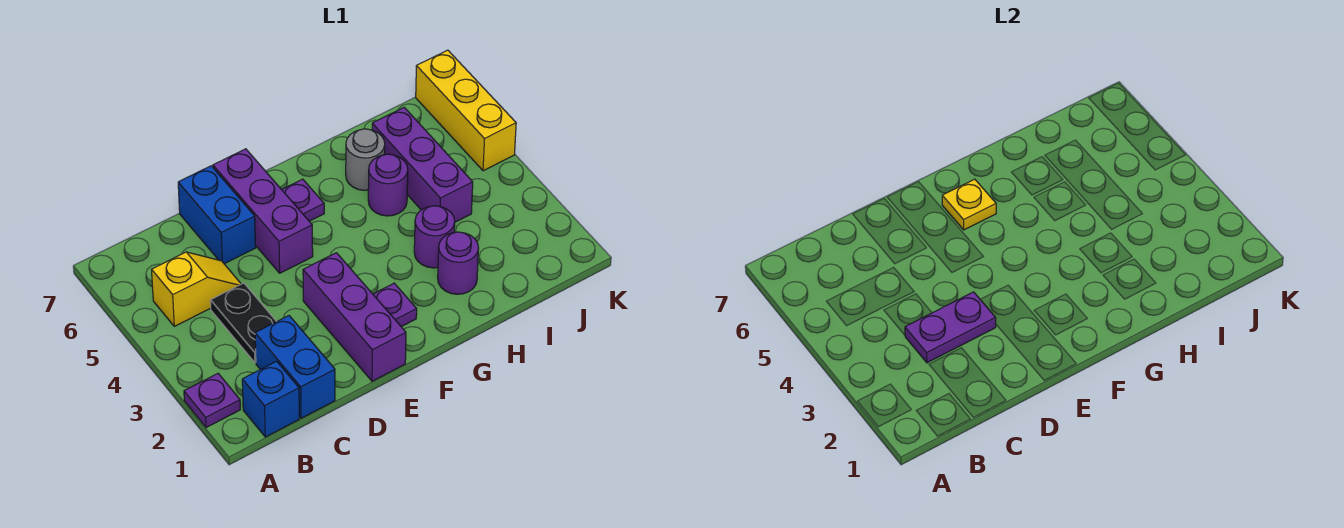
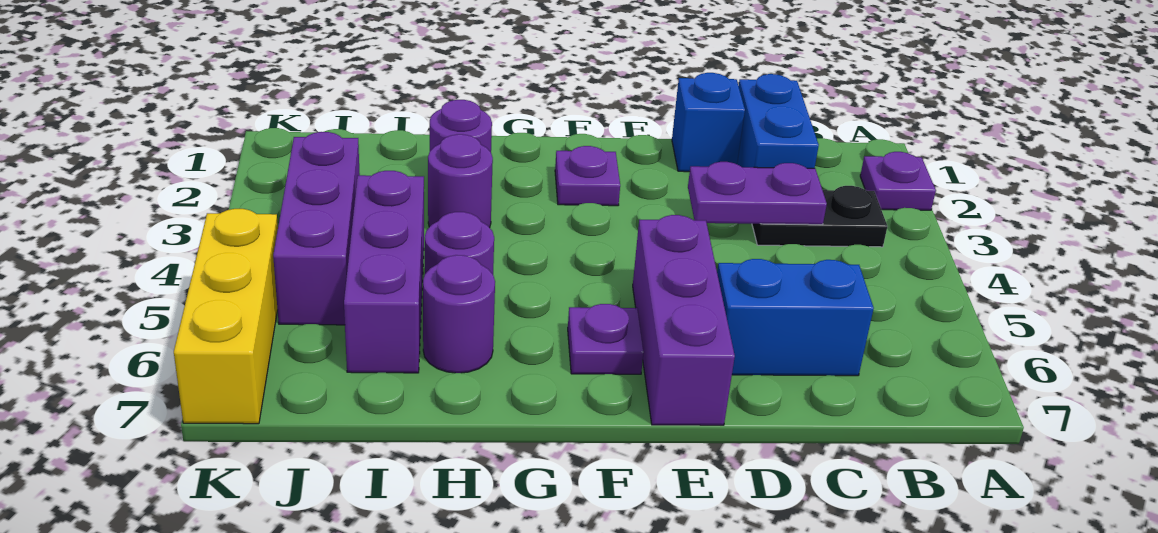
blue 1x1 brick [242,361,299,437] -> blue 1x1 brick moved to [672,73,745,172]
yellow 1x2 slope [152,252,241,326] -> none
black 1x2 plate [210,283,277,363] -> black 1x2 plate turned to [752,186,887,247]
blue 1x2 brick [178,166,256,264] -> blue 1x2 brick turned to [717,259,874,376]
purple 1x3 brick [303,253,406,381] -> purple 1x3 brick moved to [273,132,360,325]
yellow 1x1 plate [942,179,996,230] -> none
grey 1x1 round brick [346,129,385,190] -> purple 1x1 round brick [423,255,495,373]

